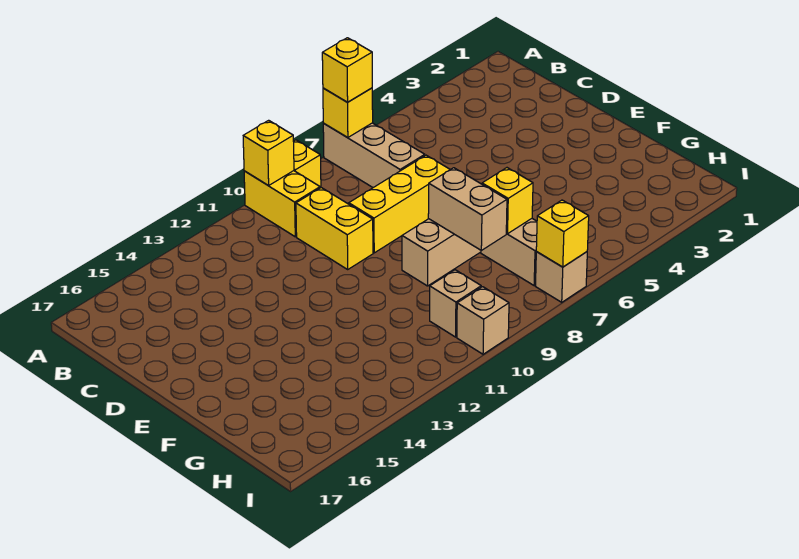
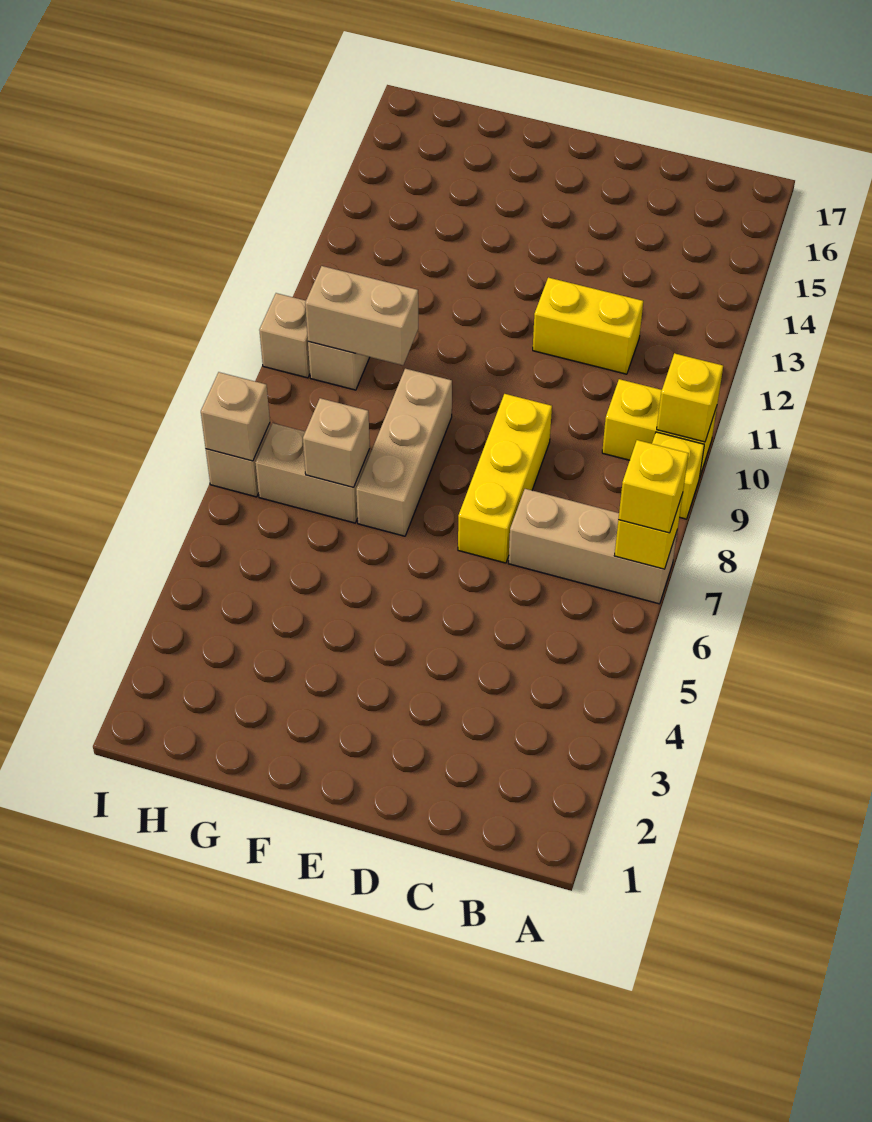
yellow 1x2 brick [296,188,373,269] -> yellow 1x2 brick moved to [533,278,643,374]
tan 1x2 brick [428,168,507,250] -> tan 1x2 brick moved to [305,266,418,365]
yellow 1x1 brick [482,168,533,234] -> tan 1x1 brick [303,398,370,487]
yellow 1x1 brick [536,200,589,267] -> tan 1x1 brick [201,372,270,461]

